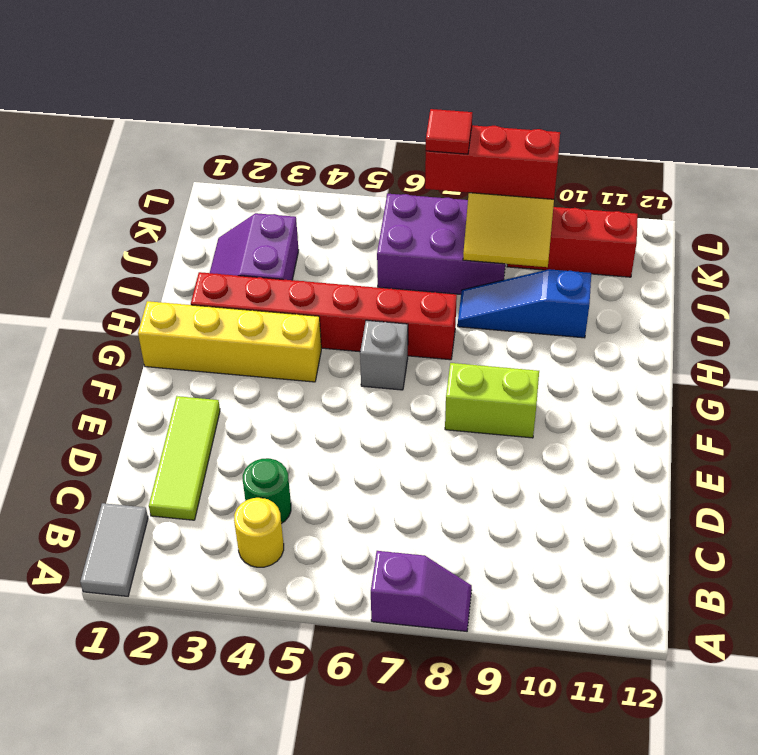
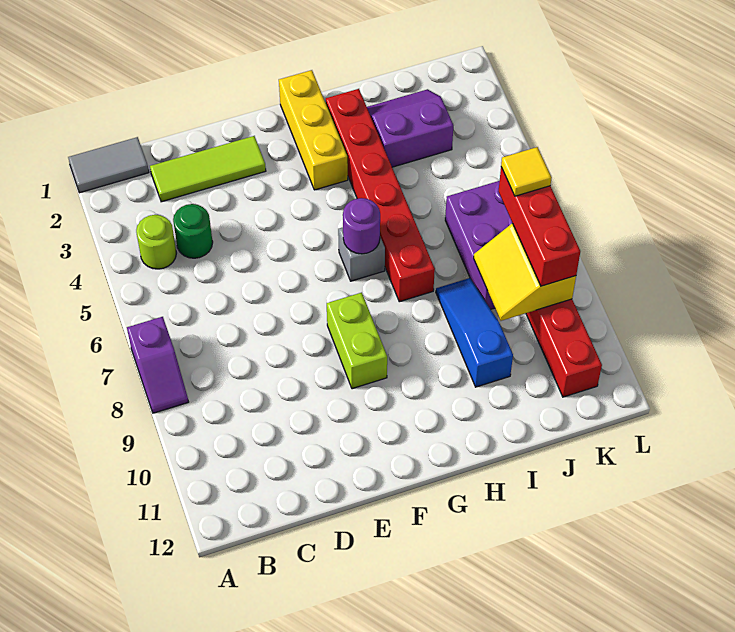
yellow 1x1 round brick [234,498,284,567] -> lime 1x1 round brick [136,215,176,269]
yellow 1x4 brick [138,301,321,382] -> yellow 1x3 brick [279,70,348,190]
none -> purple 1x1 round brick [343,198,380,254]
red 1x1 tile [426,109,472,154] -> yellow 1x1 tile [501,147,552,196]

